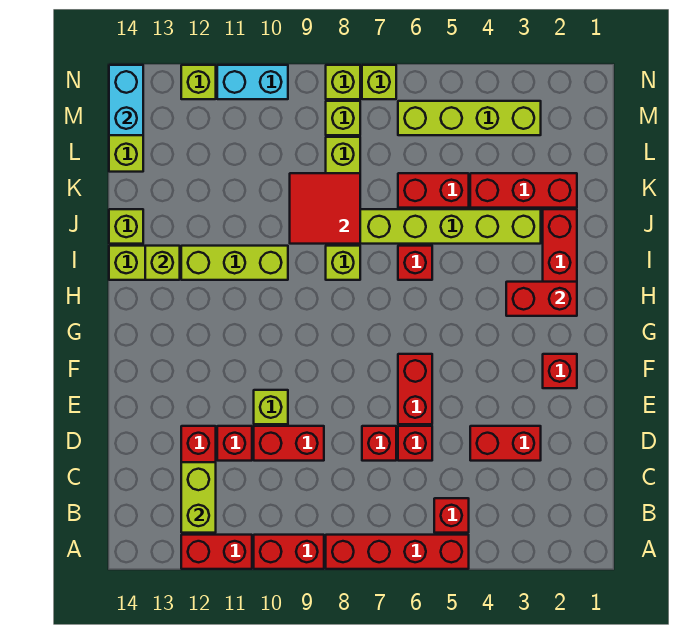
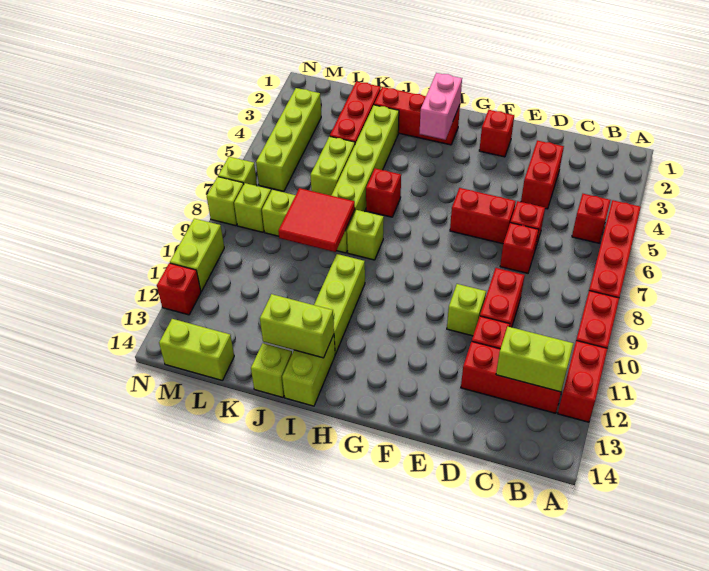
red 1x2 brick [506,282,577,316] -> pink 1x2 brick [420,73,462,140]
lime 1x1 brick [145,246,180,280] -> lime 1x2 brick [260,294,334,358]
red 1x2 brick [398,173,469,208] -> lime 1x2 brick [310,136,355,196]
cyan 1x2 brick [109,65,143,135] -> none
cyan 1x2 brick [217,65,288,99] -> lime 1x2 brick [170,219,224,292]
lime 1x1 brick [181,65,216,99] -> red 1x1 brick [157,263,201,315]

